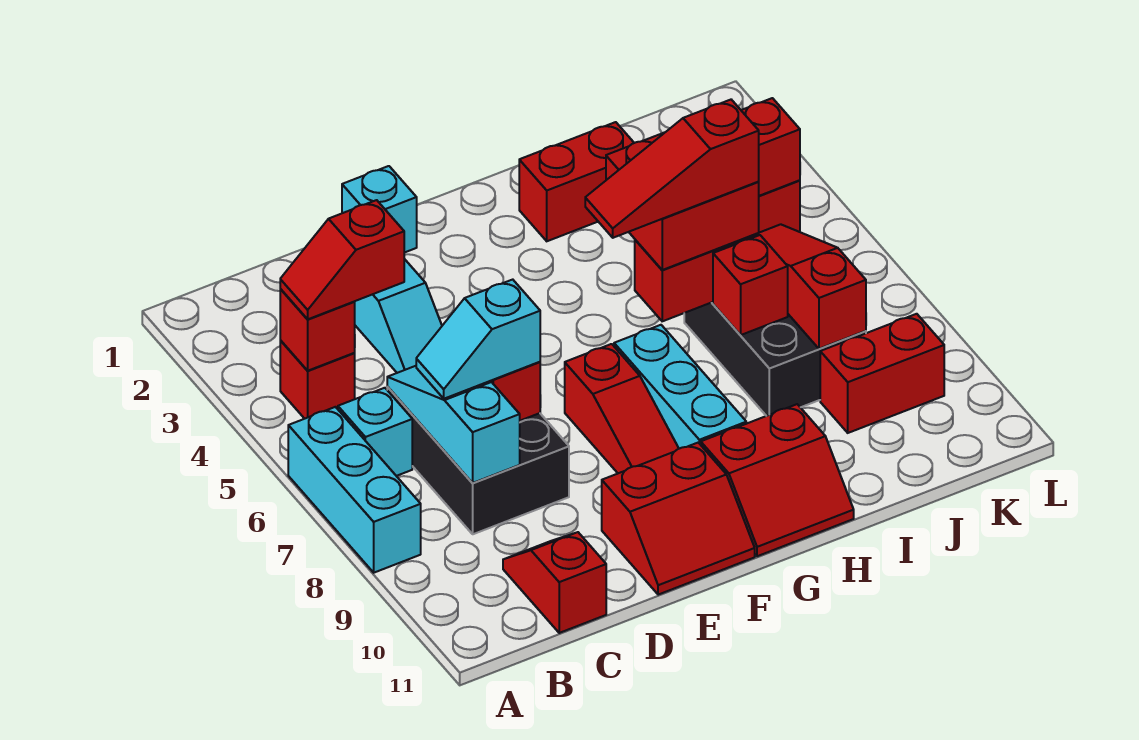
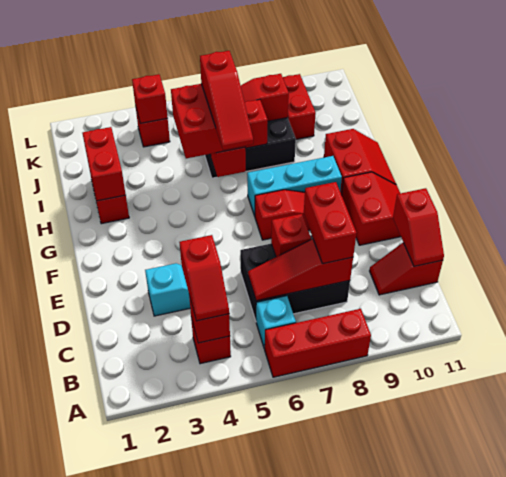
cyan 1x3 brick [288,407,421,573] -> red 1x3 brick [265,309,371,377]
cyan 1x3 slope [387,366,520,483] -> red 1x3 slope [248,239,353,301]
cyan 1x2 slope [416,280,540,399] -> none
none -> red 1x2 brick [304,182,356,264]
none -> red 1x2 slope [393,188,444,266]
cyan 1x1 brick [342,166,417,253] -> none
none -> red 1x2 brick [82,127,126,201]

